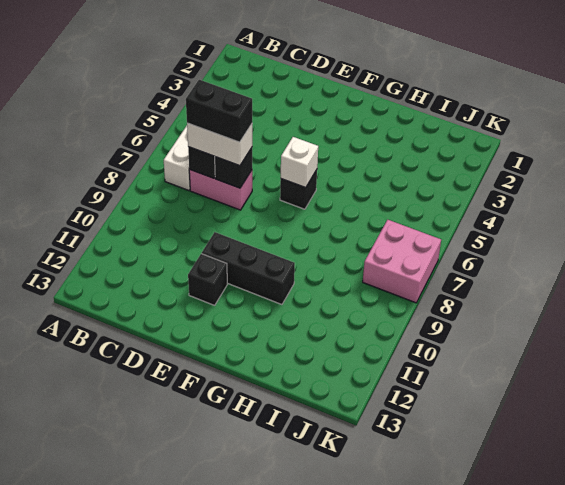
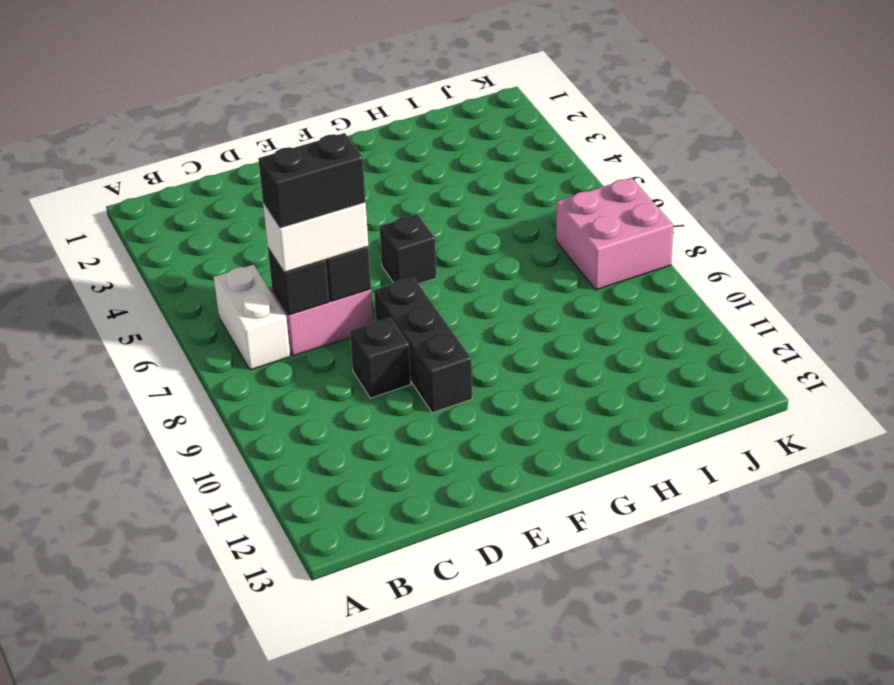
black 1x3 brick [202,232,295,305] -> black 1x3 brick turned to [374,277,472,413]
black 1x1 brick [188,254,227,305] -> black 1x1 brick moved to [350,318,411,398]
white 1x1 brick [281,137,318,188] -> none

